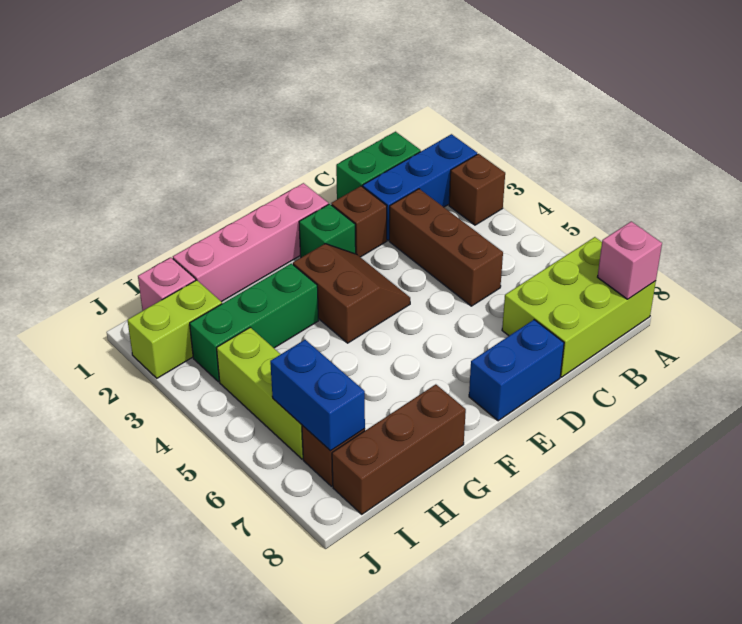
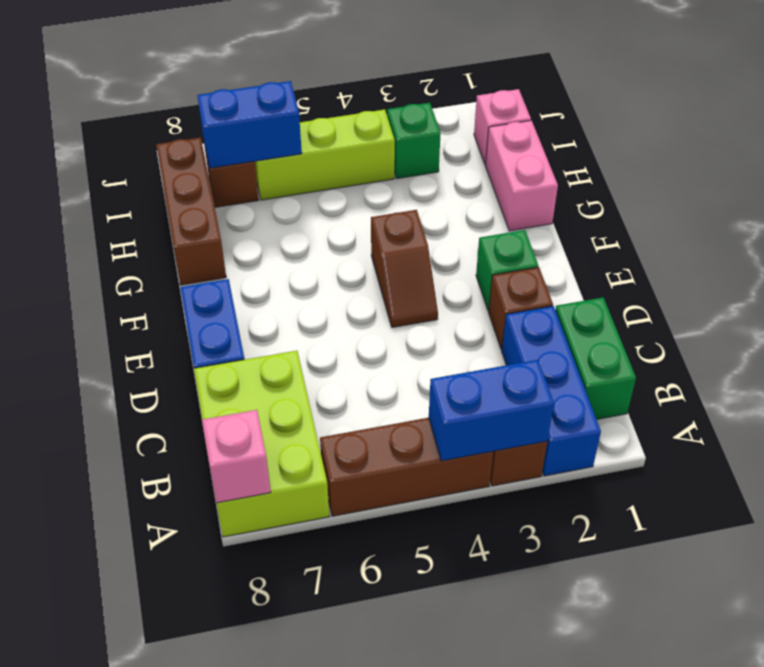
none -> blue 1x2 brick [429,360,554,461]
brown 1x3 brick [389,189,503,306] -> brown 1x3 brick moved to [320,418,493,516]
pink 1x4 brick [173,183,328,302] -> pink 1x2 brick [486,120,558,231]
brown 2x2 slope [293,244,410,343] -> brown 1x2 slope [371,210,438,327]
green 1x3 brick [190,263,319,382] -> green 1x1 brick [387,103,441,179]
lime 1x2 brick [127,280,222,378] -> none

